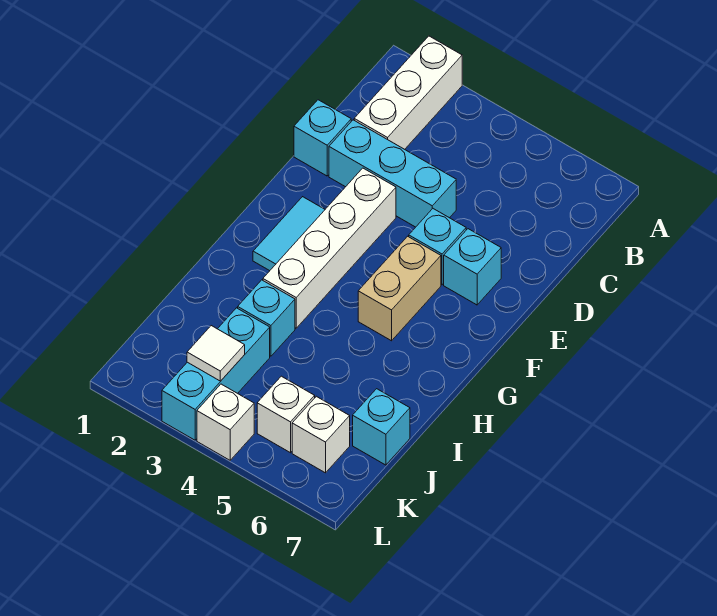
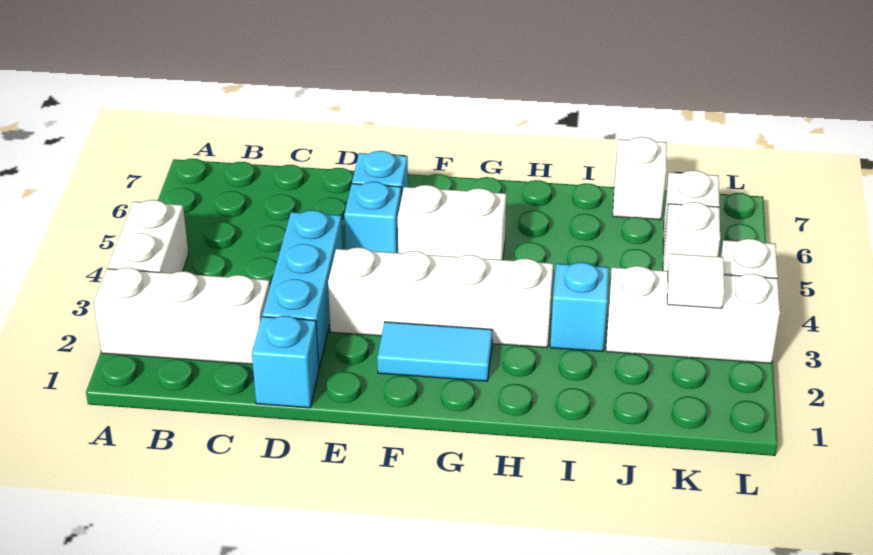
none -> white 1x2 brick [108,200,189,273]
tan 1x2 brick [358,236,441,341] -> white 1x2 brick [398,185,506,260]
cyan 1x3 brick [162,308,270,440] -> white 1x3 brick [606,266,780,363]
cyan 1x1 brick [353,389,410,465] -> white 1x1 brick [613,137,667,220]

